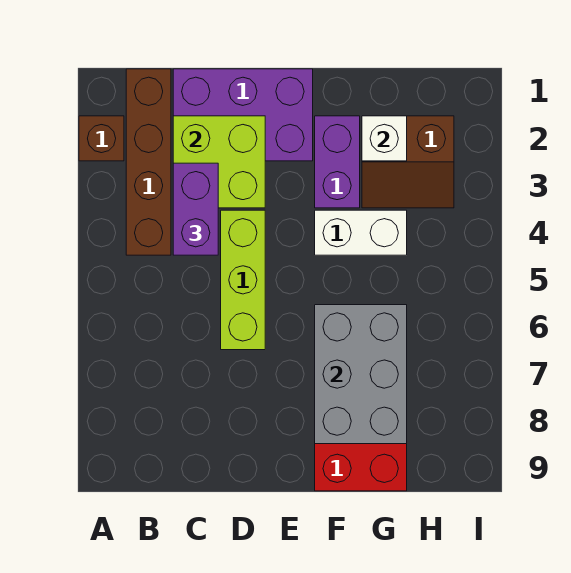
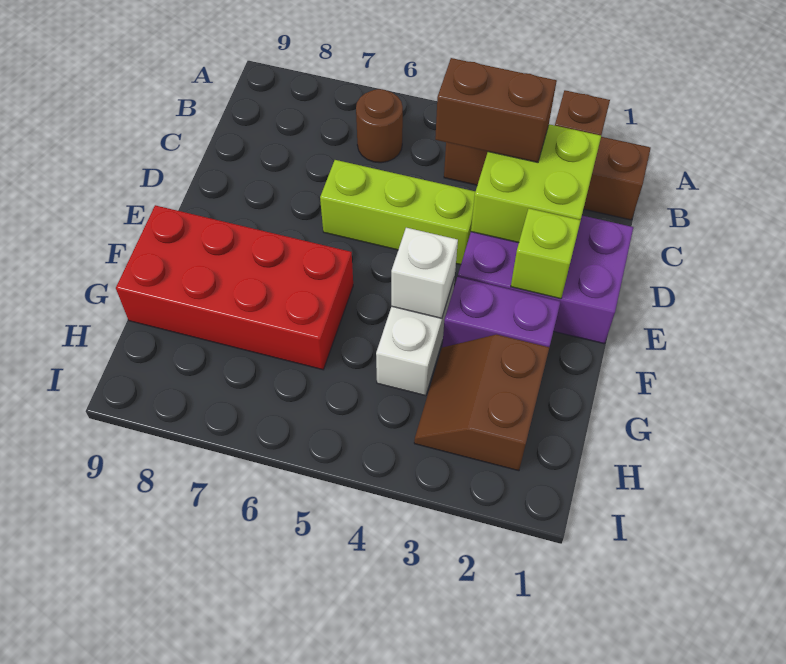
none -> brown 1x1 round brick [356,89,403,163]
purple 2x3 brick [173,69,313,161] -> purple 2x3 brick turned to [458,216,633,344]
purple 1x2 brick [173,163,218,255] -> brown 1x2 brick [435,58,557,162]
none -> lime 1x1 brick [511,209,581,299]
grey 2x3 brick [315,305,407,444] -> none
white 1x1 brick [362,116,407,161] -> white 1x1 brick moved to [391,228,458,318]

